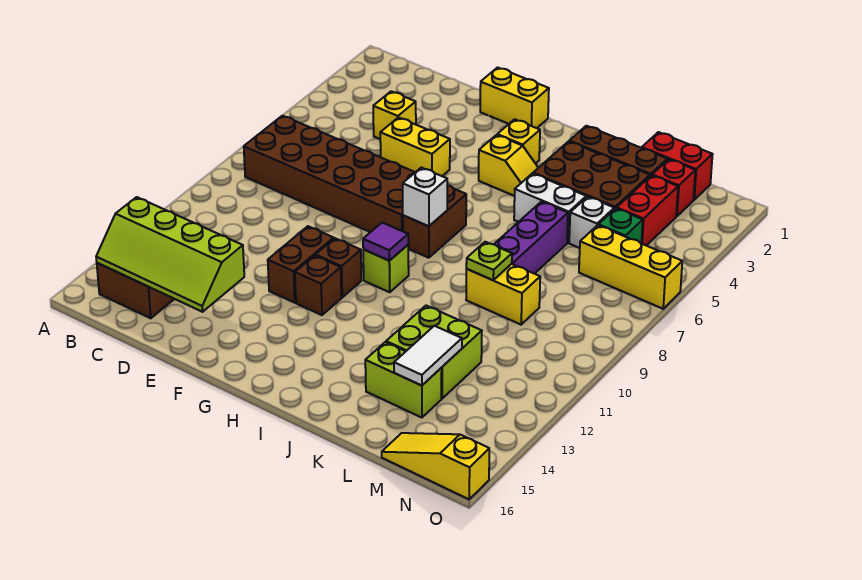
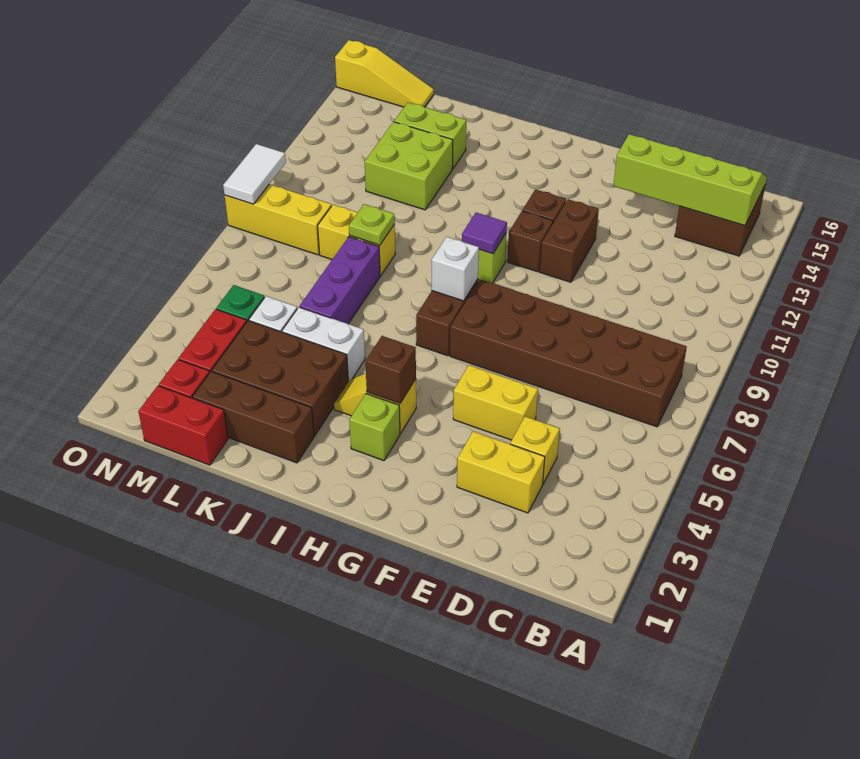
yellow 1x2 brick [480,67,549,128] -> yellow 1x2 brick moved to [457,431,545,513]
yellow 1x1 brick [497,119,540,164] -> lime 1x1 brick [349,394,400,461]
none -> brown 1x1 brick [365,336,416,404]
white 1x2 tile [394,326,462,386] -> white 1x2 tile moved to [223,144,286,204]
yellow 1x3 brick [579,225,682,309] -> yellow 1x3 brick moved to [225,184,331,255]

